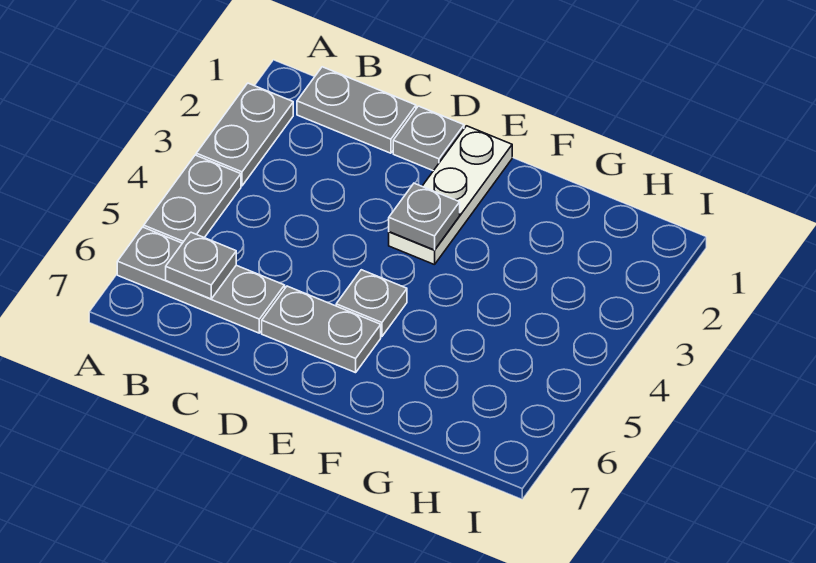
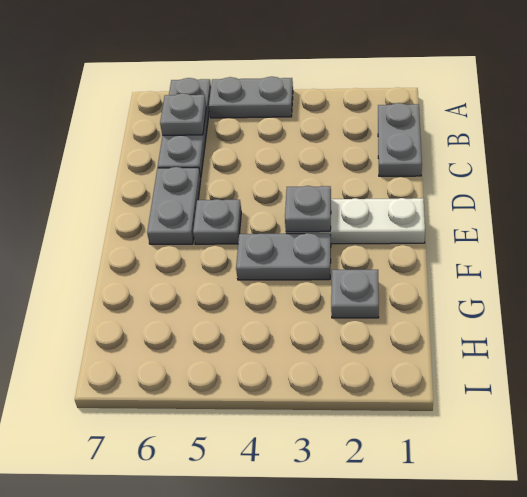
grey 1x2 plate [196,83,293,186] -> grey 1x2 plate moved to [236,233,331,280]
grey 1x1 plate [393,106,464,171] -> grey 1x1 plate moved to [331,270,379,318]

